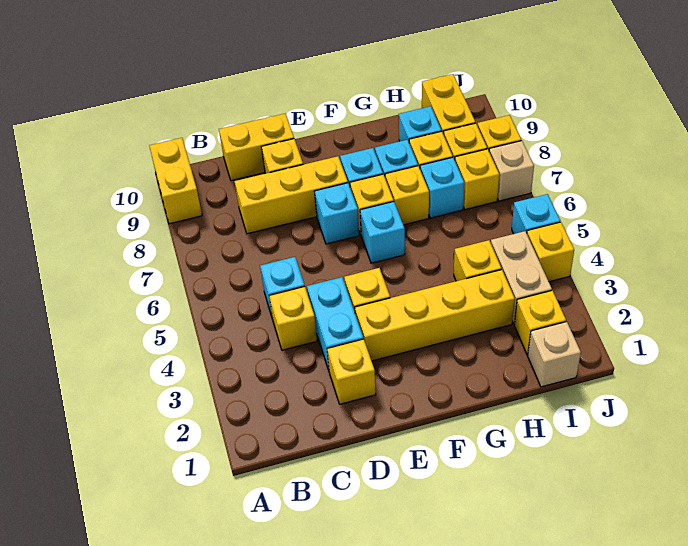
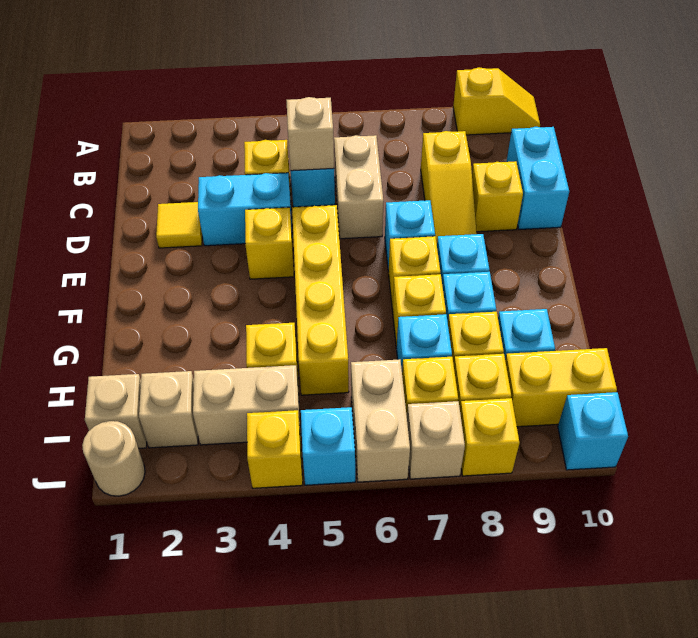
yellow 1x2 brick [149,138,202,224] -> yellow 1x2 slope [453,67,540,135]
none -> tan 1x1 brick [287,97,334,171]
none -> tan 1x2 brick [334,135,384,239]
yellow 1x3 brick [235,156,348,234] -> yellow 1x3 slope [421,131,477,243]
yellow 1x2 brick [219,113,294,181] -> cyan 1x2 brick [507,127,569,229]
yellow 1x1 brick [327,339,376,404] -> yellow 1x1 tile [156,202,202,248]
yellow 1x4 brick [355,270,515,361] -> yellow 1x4 brick moved to [292,205,349,395]
cyan 1x1 brick [360,202,405,263] -> cyan 1x1 brick moved to [558,392,628,470]
yellow 1x1 brick [514,291,566,355] -> tan 1x1 brick [139,371,198,448]
none -> tan 1x2 brick [351,359,410,482]
none -> tan 1x1 round brick [82,421,145,496]

